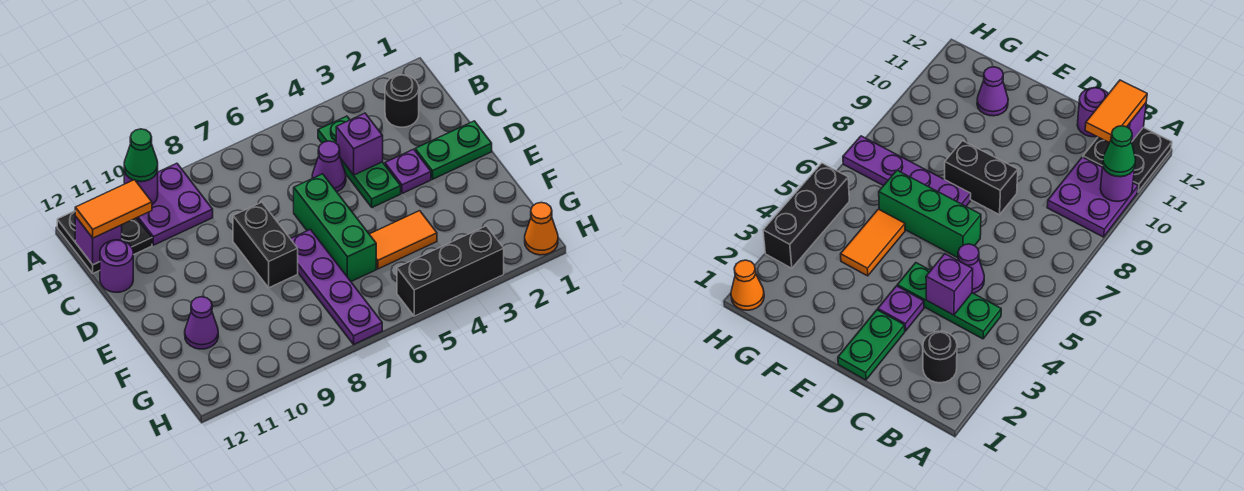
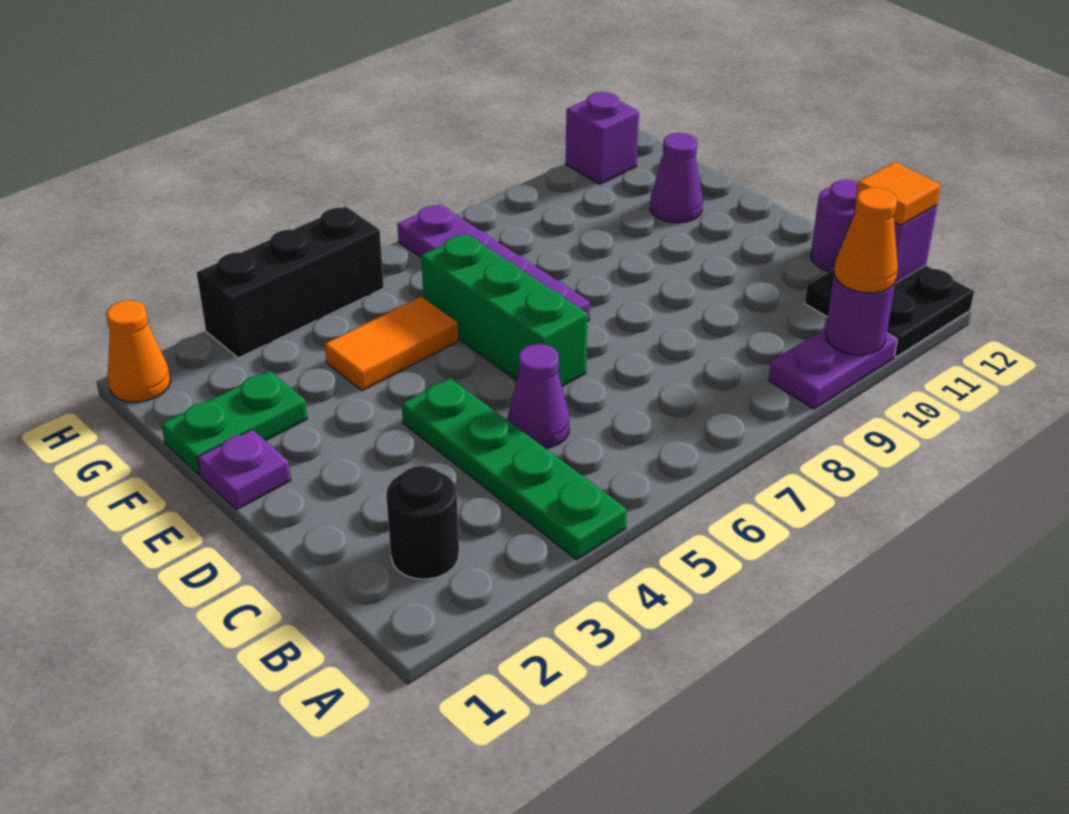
purple 2x2 plate [137,163,213,245] -> purple 1x2 plate [769,328,898,409]
green 1x1 cone [124,129,158,181] -> orange 1x1 cone [834,188,898,293]
green 1x3 plate [318,116,401,208] -> green 1x4 plate [402,378,627,560]
orange 1x2 tile [75,180,152,238] -> orange 1x1 tile [855,162,941,225]
purple 1x1 brick [336,113,383,175] -> purple 1x1 brick moved to [566,92,639,184]
green 1x2 plate [415,121,492,179] -> green 1x2 plate moved to [161,371,307,475]
purple 1x1 plate [385,149,431,194] -> purple 1x1 plate moved to [197,429,291,510]
black 1x2 brick [233,202,298,288] -> none

